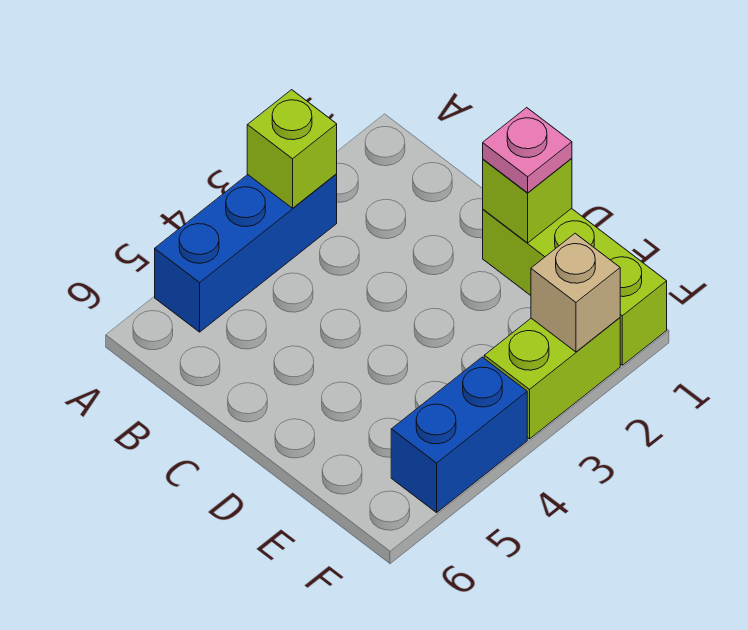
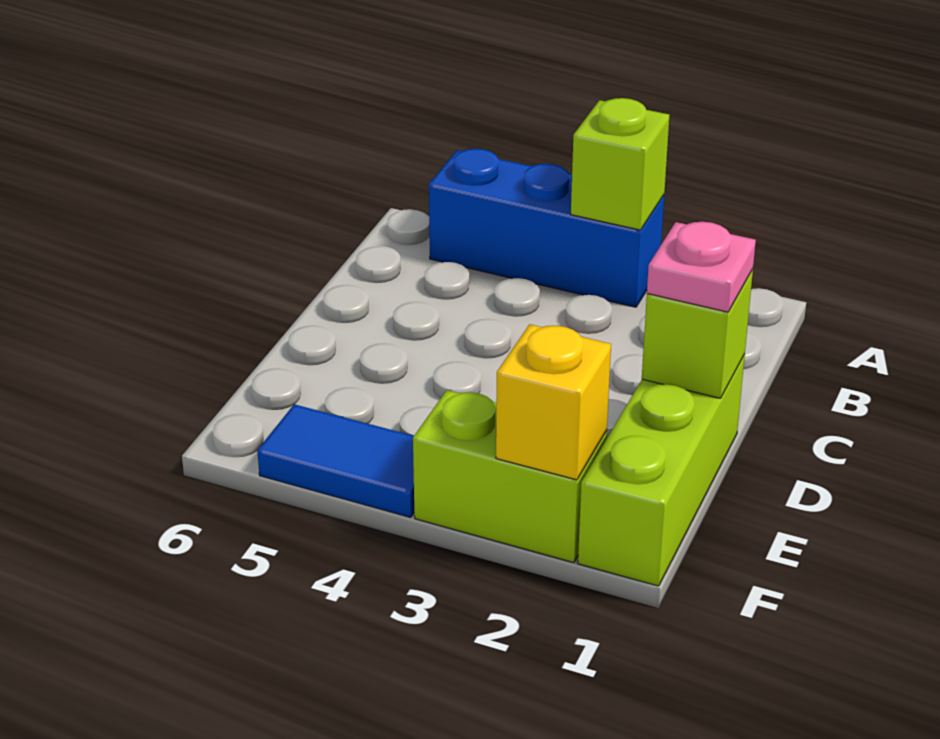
tan 1x1 brick [531,233,620,352] -> yellow 1x1 brick [496,324,611,480]
blue 1x2 brick [391,357,527,512] -> blue 1x2 tile [257,404,414,517]

